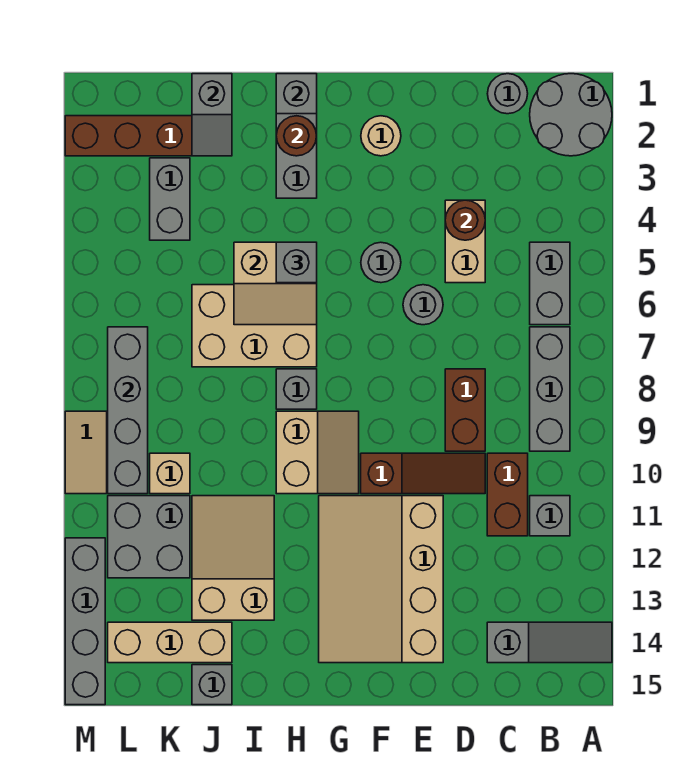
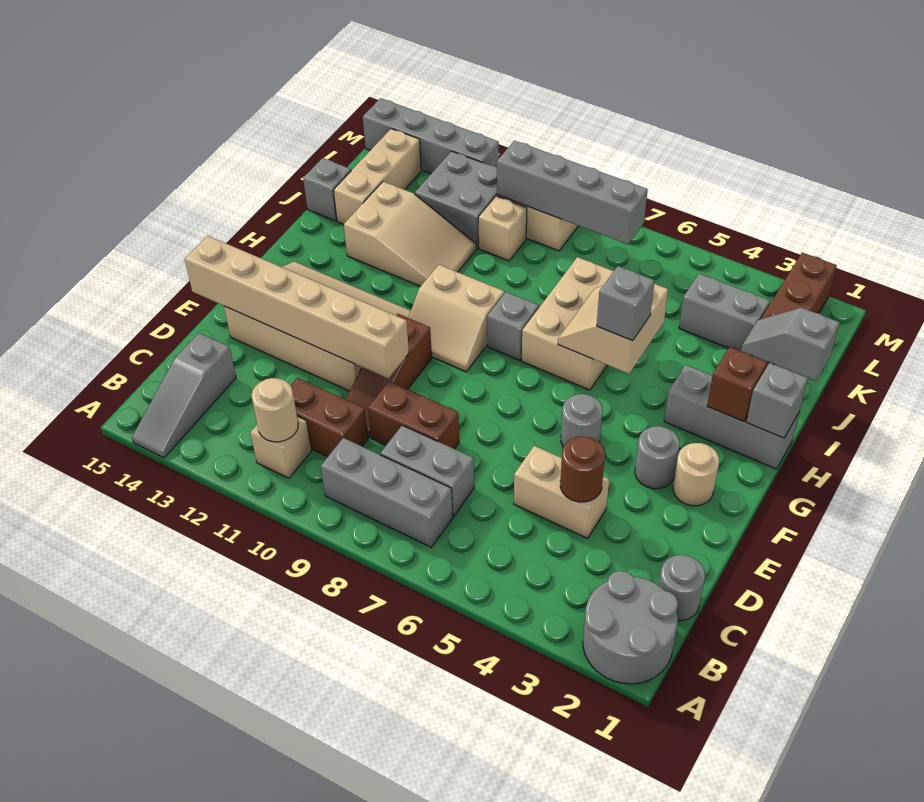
grey 1x2 brick [530,242,570,325] -> grey 1x2 brick moved to [380,425,474,516]
grey 1x1 brick [530,496,570,536] -> tan 1x1 brick [250,416,311,478]
none -> tan 1x1 round brick [251,378,298,442]
grey 1x1 round brick [403,285,443,325] -> grey 1x1 round brick moved to [635,426,680,489]
none -> tan 1x6 brick [185,236,409,378]
brown 1x1 round brick [276,116,317,156] -> brown 1x1 brick [707,347,767,422]

